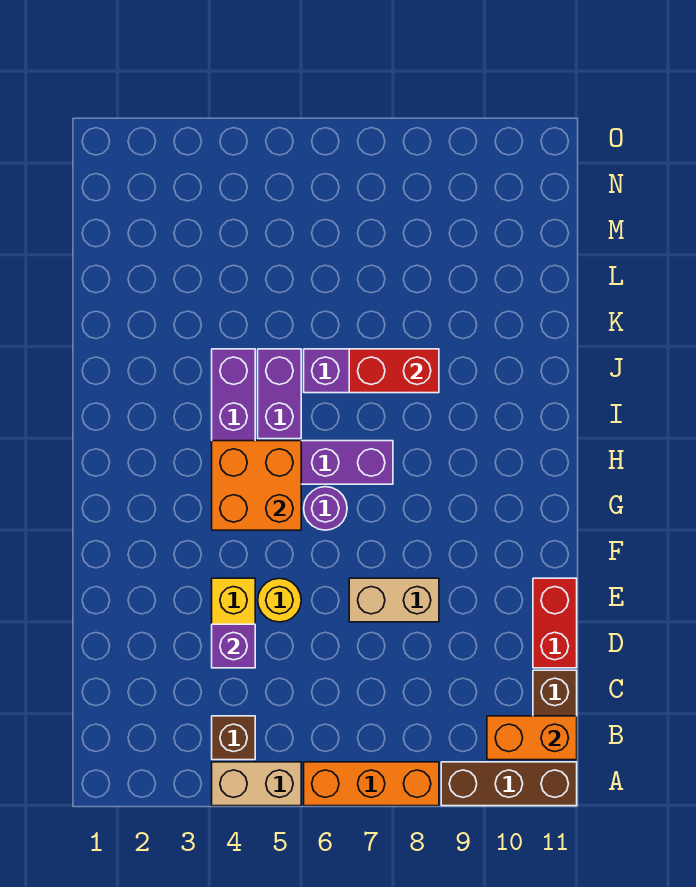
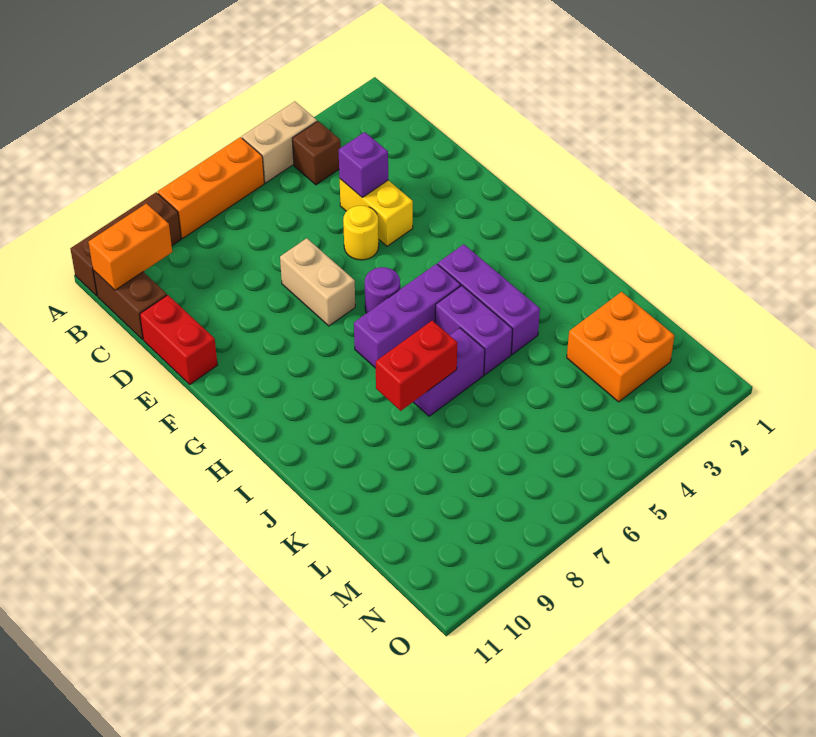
tan 1x2 brick [349,578,439,622] -> tan 1x2 brick turned to [280,238,355,326]
orange 2x2 brick [212,441,301,530] -> orange 2x2 brick moved to [567,292,674,402]

